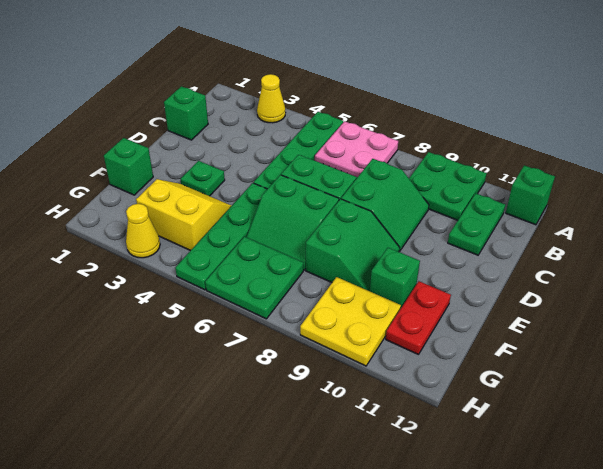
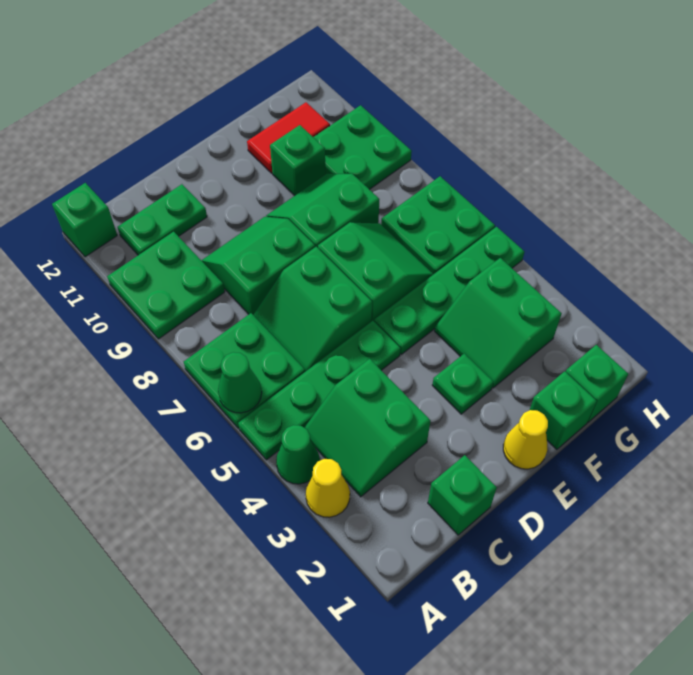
none -> green 1x1 cone [276,425,320,484]
pink 2x2 plate [315,121,398,177] -> green 2x2 plate [184,313,305,428]
none -> green 1x1 cone [218,352,262,413]
none -> green 2x2 slope [304,359,430,497]
yellow 2x2 slope [136,179,231,251] -> green 2x2 slope [435,258,562,388]
red 1x2 plate [386,281,451,355] -> red 1x2 tile [247,102,330,173]
none -> green 1x1 brick [566,345,628,422]
yellow 2x2 plate [300,277,401,366] -> green 2x2 plate [313,105,412,190]
yellow 1x1 cone [126,204,160,258] -> yellow 1x1 cone moved to [503,410,548,469]

